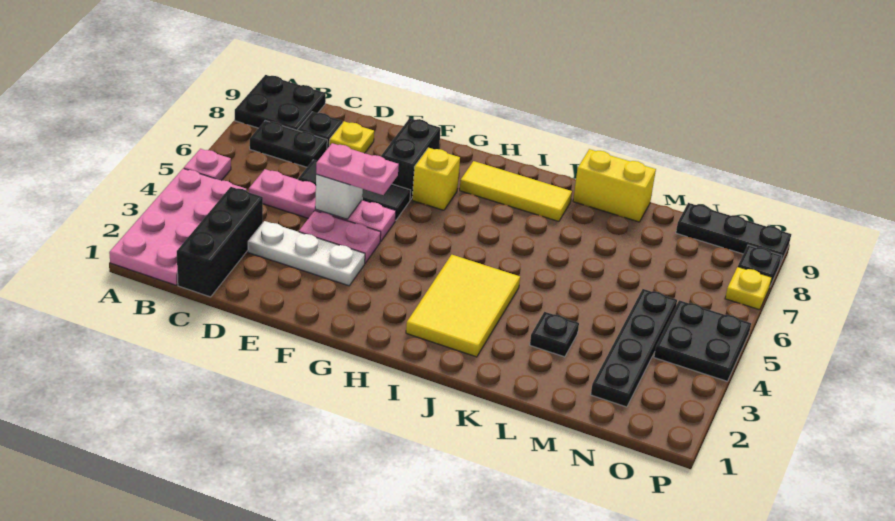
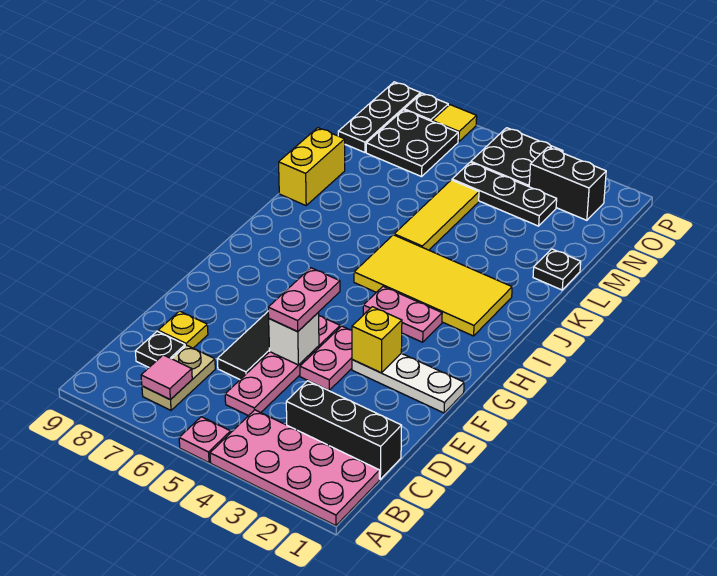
black 2x2 plate [235,75,326,130] -> black 2x2 plate moved to [366,110,458,177]
black 1x2 plate [250,121,327,167] -> tan 1x2 plate [142,345,215,410]
none -> pink 1x1 tile [141,355,192,400]
white 1x3 plate [248,221,365,286] -> white 1x3 plate turned to [352,353,464,413]
black 1x2 brick [381,118,441,200] -> black 1x2 brick moved to [529,147,606,220]
yellow 1x1 brick [412,148,460,210] -> yellow 1x1 brick moved to [352,307,402,373]
none -> pink 1x2 plate [363,286,442,342]
yellow 1x3 tile [460,161,572,221] -> yellow 1x3 tile moved to [394,180,479,250]
yellow 2x3 tile [406,255,520,357] -> yellow 2x4 tile [354,235,512,336]
black 1x1 plate [530,312,579,357] -> black 1x1 plate moved to [533,249,581,290]
black 1x4 plate [591,289,677,407] -> black 1x3 plate [452,162,557,226]
yellow 1x1 plate [725,267,772,310] -> yellow 1x1 tile [432,105,477,142]

